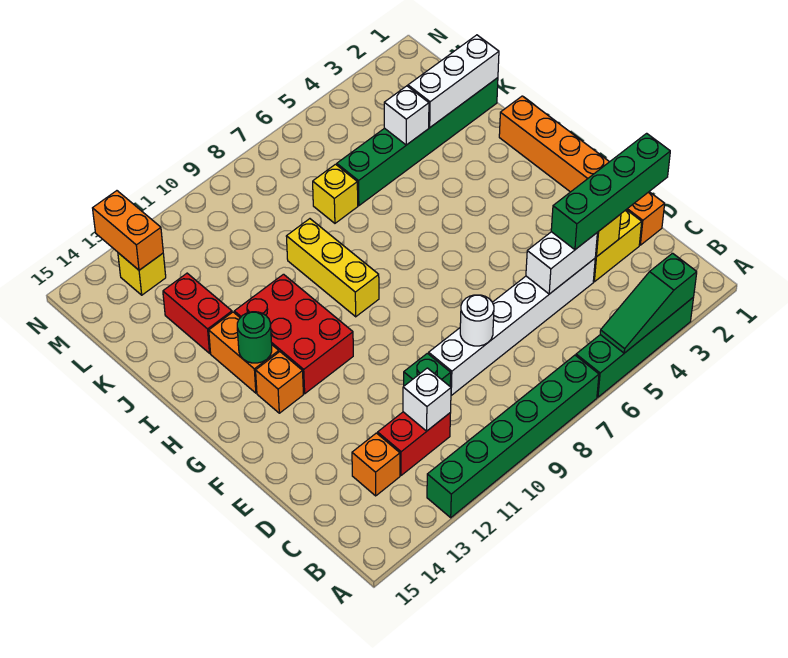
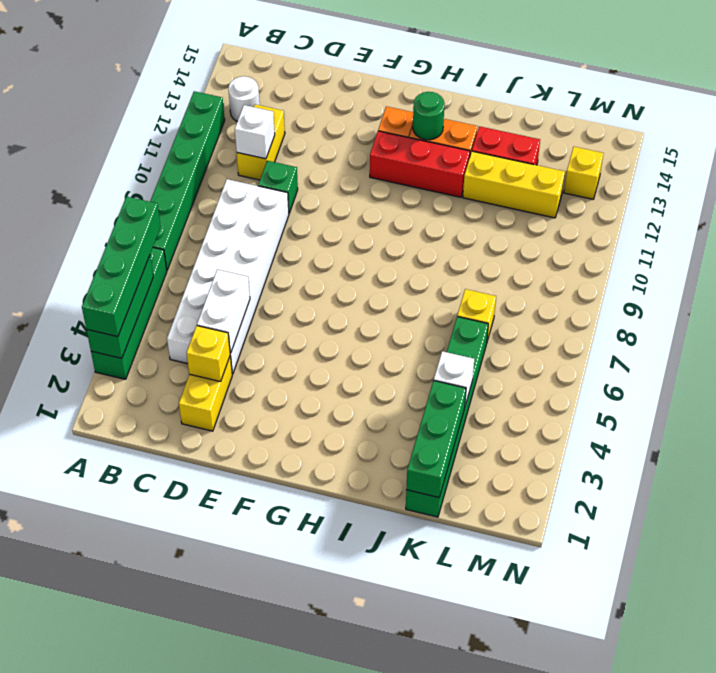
green 1x3 slope [600,253,697,353] -> green 1x3 brick [87,256,153,358]
red 1x2 brick [378,412,451,475] -> yellow 1x2 brick [237,105,285,180]
orange 1x1 brick [352,433,400,496] -> none
orange 1x6 brick [499,96,665,245] -> none
green 1x4 brick [551,133,670,250] -> green 1x4 brick moved to [82,197,161,337]
white 1x6 brick [429,259,595,395] -> white 2x6 brick [167,179,289,374]
white 1x1 round brick [460,295,494,346] -> white 1x1 round brick moved to [228,76,260,121]
red 2x3 brick [234,274,353,394] -> red 1x3 brick [370,131,470,197]
yellow 1x3 brick [286,219,379,317] -> yellow 1x3 brick moved to [463,151,565,218]
white 1x3 brick [408,35,499,127] -> green 1x3 brick [406,381,466,498]
orange 1x2 brick [93,191,163,270] -> none

